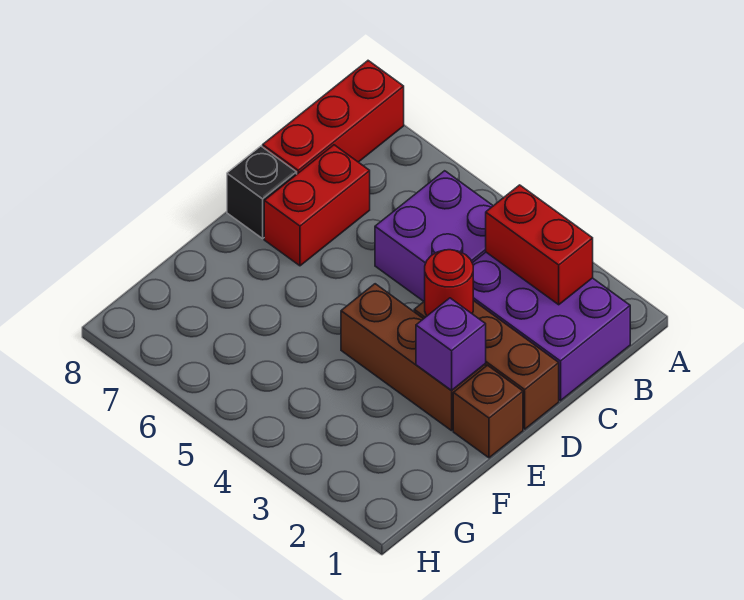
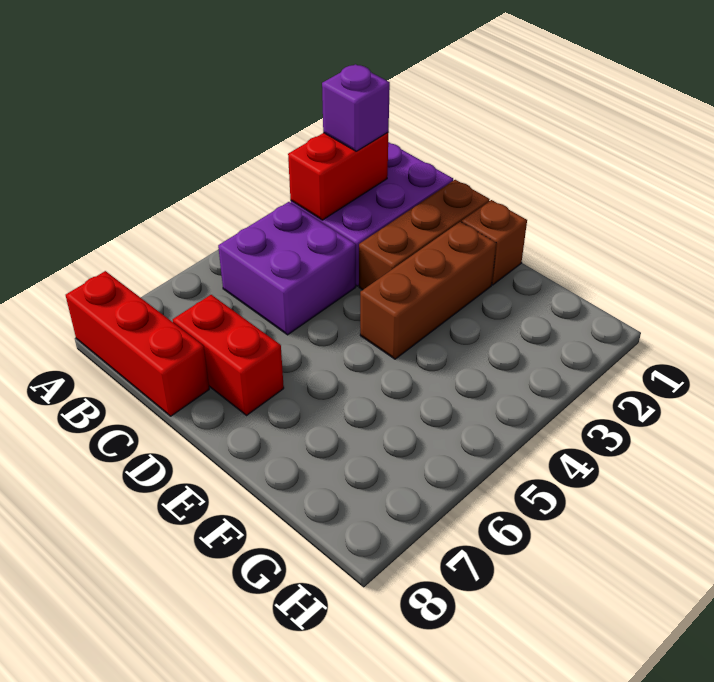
red 1x1 round brick [425,250,473,316] -> none
black 1x1 brick [227,146,297,239] -> none
purple 1x1 brick [416,298,486,390] -> purple 1x1 brick moved to [322,64,390,151]

